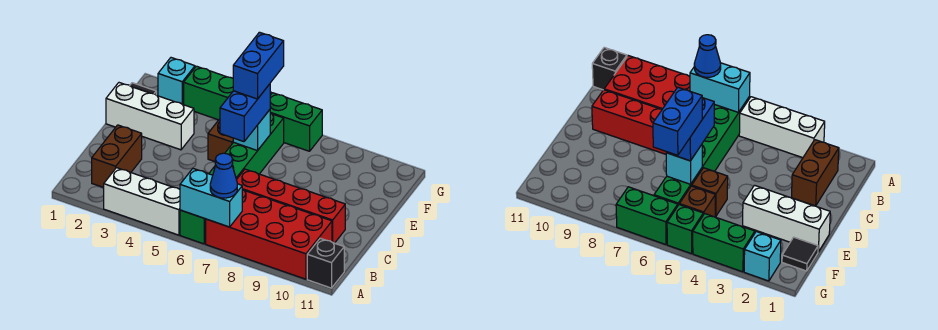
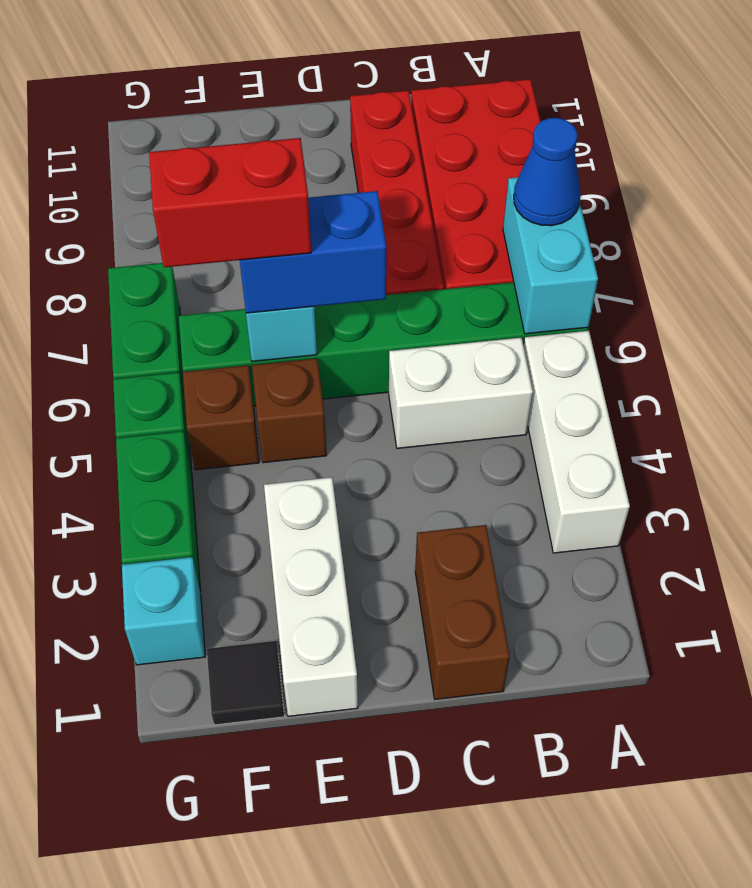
black 1x1 brick [307,238,344,288] -> none
brown 1x2 brick [92,125,142,188] -> brown 1x2 brick turned to [415,525,510,699]
none -> white 1x2 brick [389,337,533,448]
blue 1x2 brick [233,32,284,99] -> red 1x2 brick [149,138,311,267]

